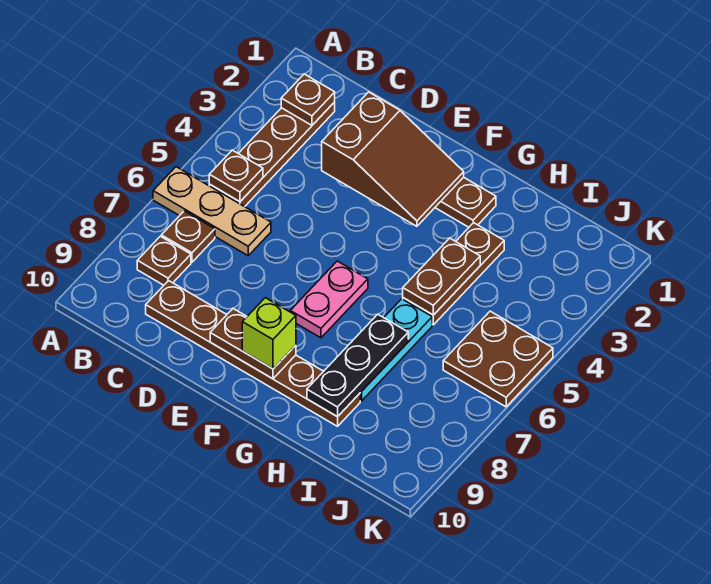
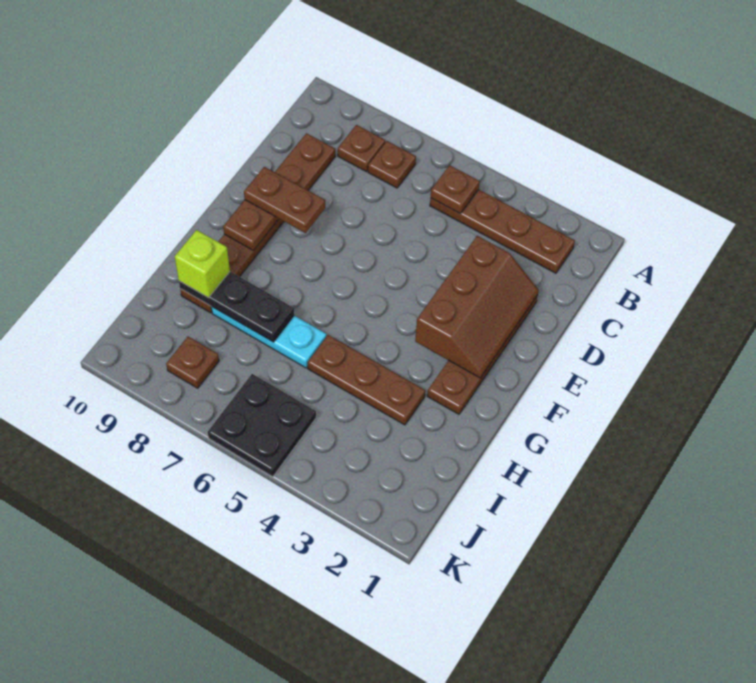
tan 1x3 plate [153,167,271,256] -> none
brown 1x1 plate [281,74,335,125] -> brown 1x1 plate moved to [166,337,219,388]
brown 2x3 slope [322,92,464,226] -> brown 2x3 slope turned to [415,236,539,378]
pink 1x2 plate [290,261,368,338] -> none
lime 1x1 brick [242,298,296,369] -> lime 1x1 brick moved to [175,230,230,298]
brown 1x2 plate [403,238,480,315] -> brown 1x2 plate moved to [244,167,325,233]
brown 2x2 plate [443,311,553,407] -> black 2x2 plate [208,374,316,477]

